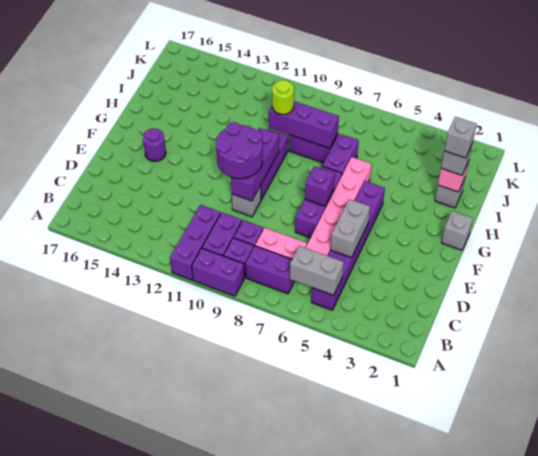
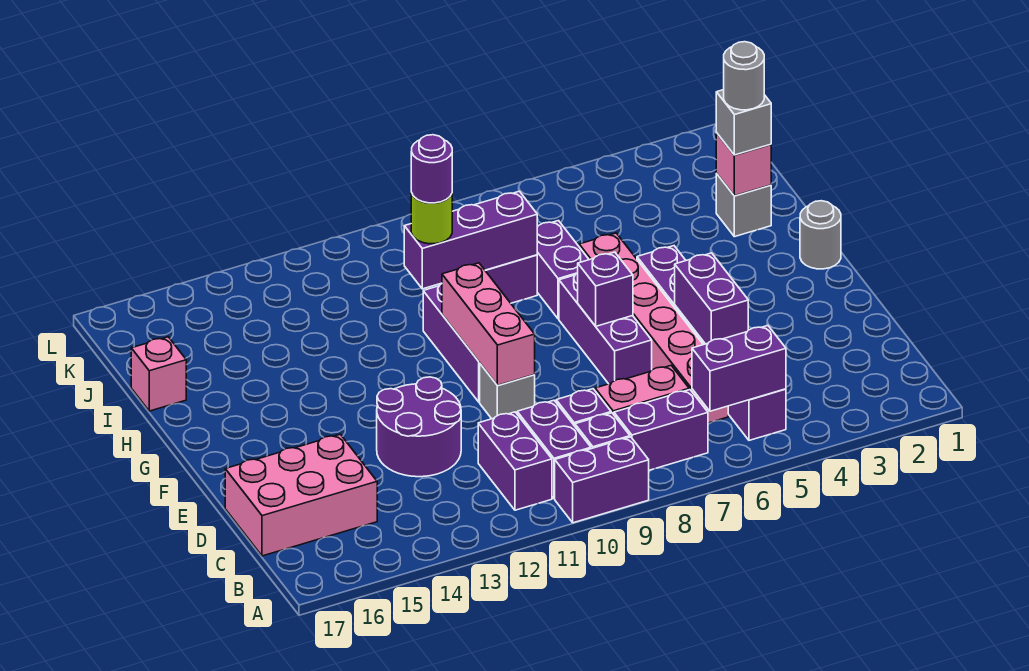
purple 1x3 brick [170,205,221,280] -> purple 1x2 brick [478,412,552,510]
grey 1x2 brick [290,246,344,295] -> purple 1x2 brick [692,325,786,411]
none -> pink 2x3 brick [225,434,377,556]
grey 1x2 brick [330,199,370,258] -> purple 1x2 brick [675,253,748,344]
purple 1x3 brick [231,128,279,201] -> pink 1x3 brick [442,263,535,385]
purple 2x2 round brick [216,122,263,179] -> purple 2x2 round brick moved to [377,377,461,477]
purple 1x1 round brick [143,129,166,161] -> purple 1x1 round brick moved to [411,135,452,203]
grey 1x1 brick [442,211,473,250] -> grey 1x1 round brick [800,201,841,269]
grey 1x1 brick [444,117,477,158] -> grey 1x1 round brick [724,42,764,110]
none -> pink 1x1 brick [131,337,186,411]

